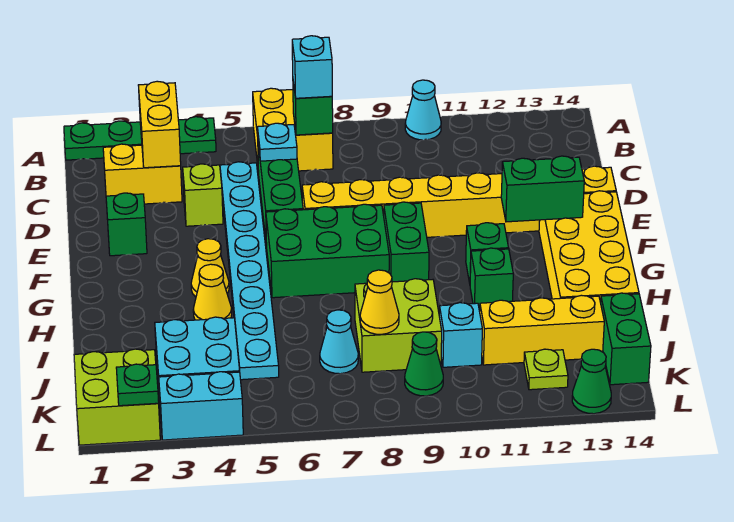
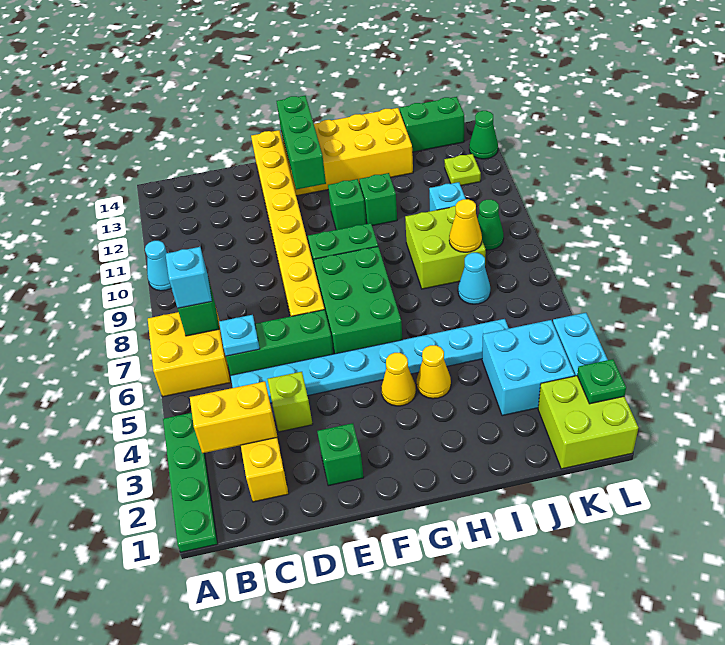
green 1x2 brick [501,156,584,222] -> green 1x3 brick [277,96,326,190]
yellow 1x3 brick [480,295,604,365] -> none

